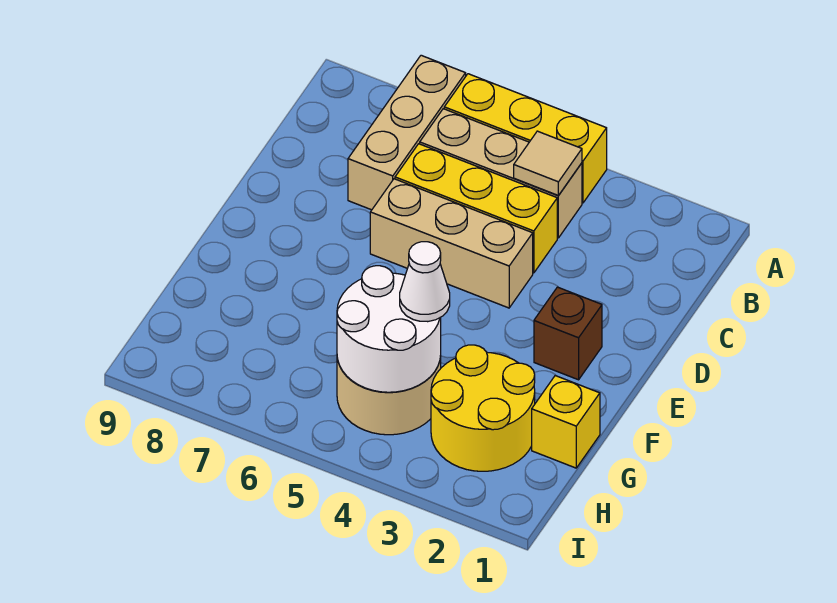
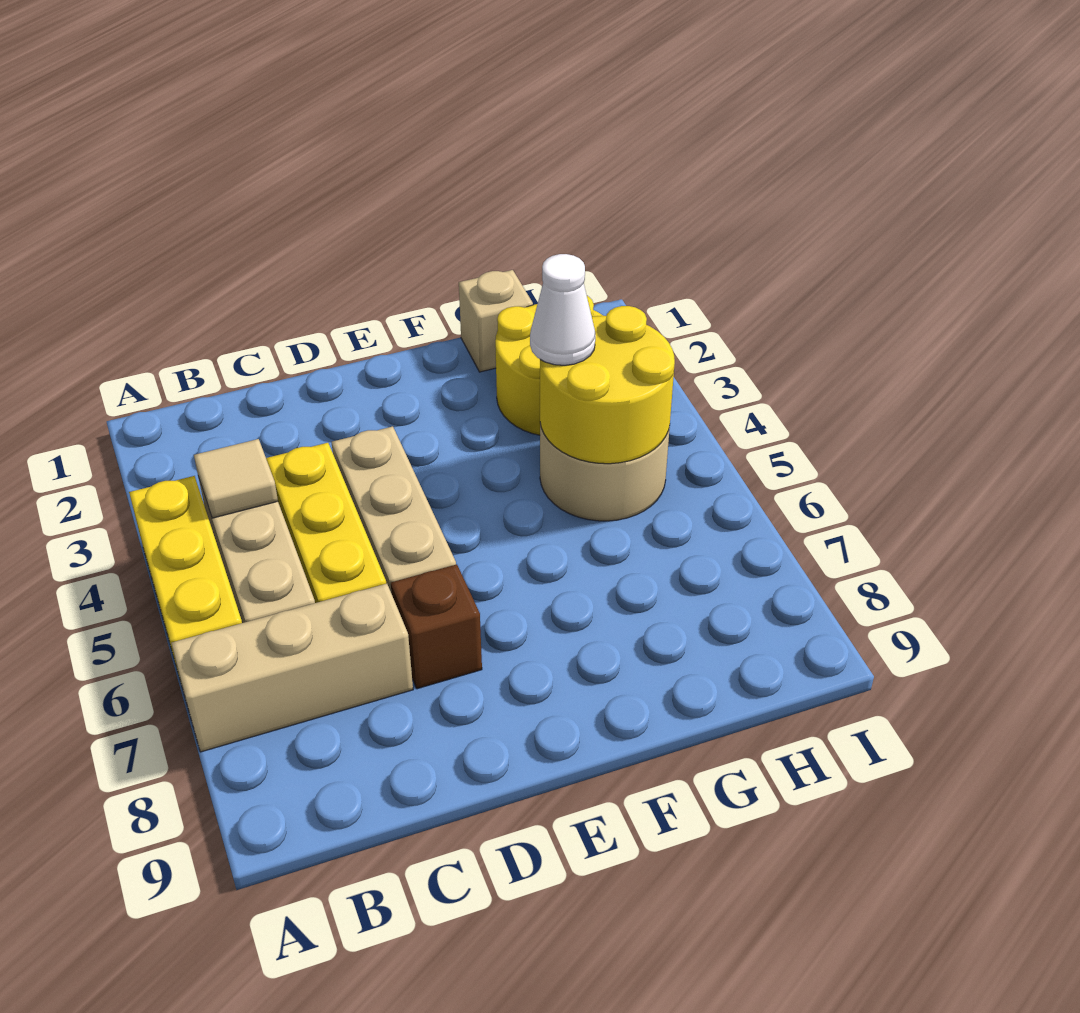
brown 1x1 brick [534,287,602,380] -> brown 1x1 brick moved to [391,564,482,689]
yellow 1x1 brick [532,376,600,468] -> tan 1x1 brick [459,270,533,372]
white 2x2 round brick [337,266,441,392] -> yellow 2x2 round brick [540,306,675,464]

